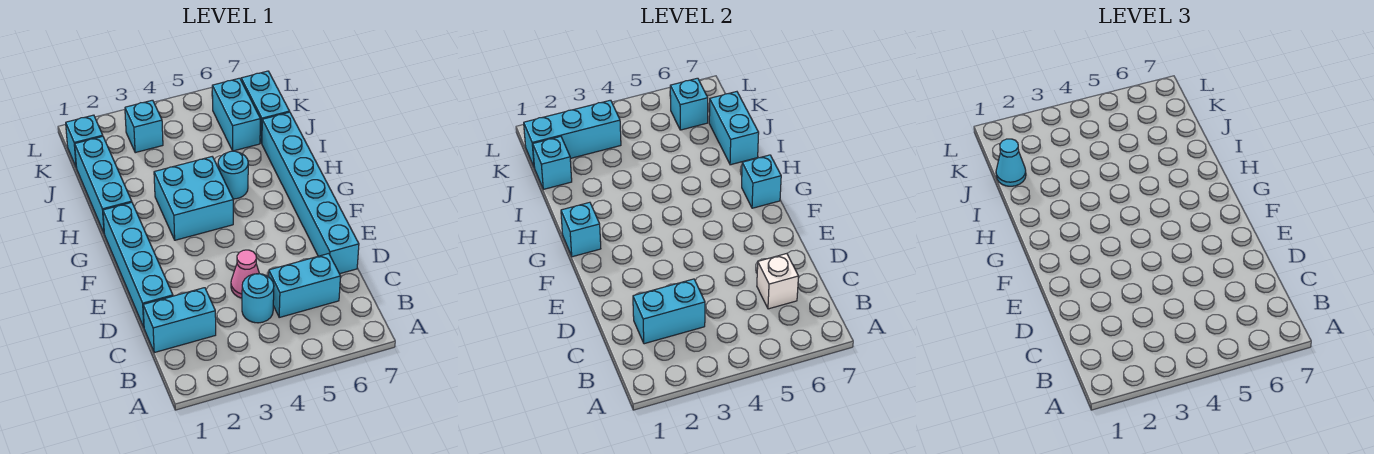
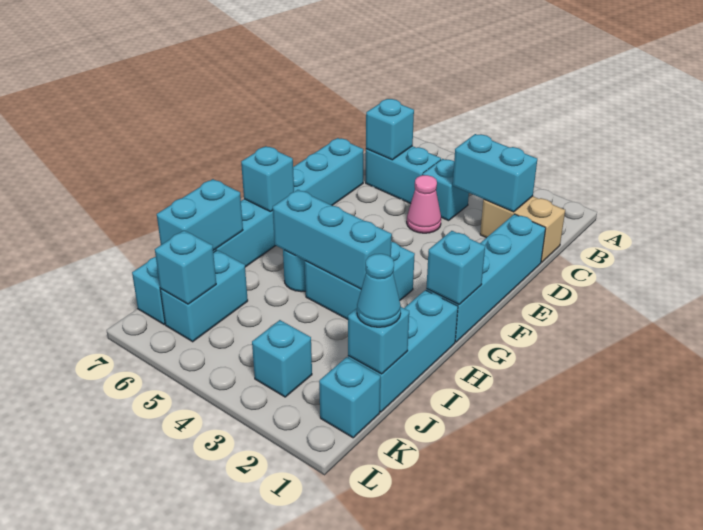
cyan 1x2 brick [143,288,216,353] -> tan 1x2 brick [480,196,565,262]
cyan 1x1 round brick [242,274,274,323] -> cyan 1x1 brick [423,159,469,221]
white 1x1 brick [757,254,799,309] -> cyan 1x1 brick [366,99,414,160]
cyan 1x3 brick [524,100,621,168] -> cyan 1x3 brick moved to [272,190,392,289]

